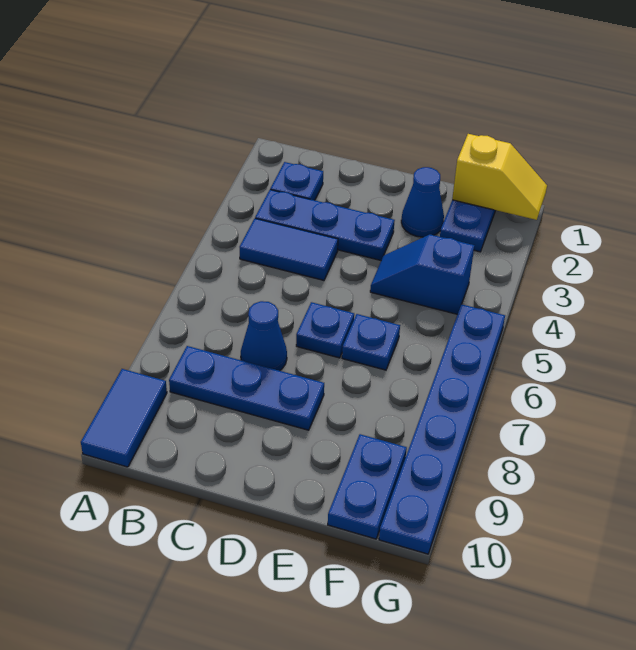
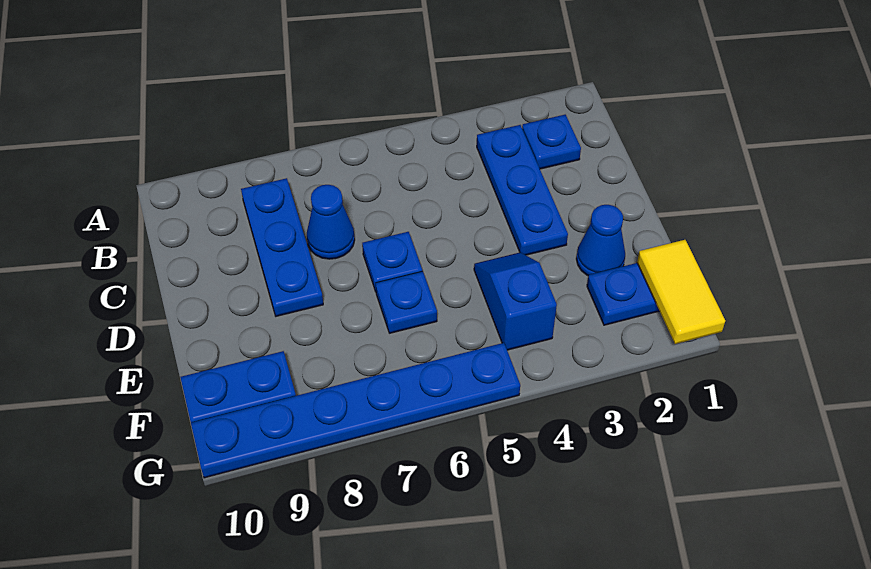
blue 1x2 tile [81,369,167,467] -> none
blue 1x2 tile [240,218,338,280] -> none
yellow 1x2 slope [452,134,547,220] -> yellow 1x2 tile [637,240,725,344]

